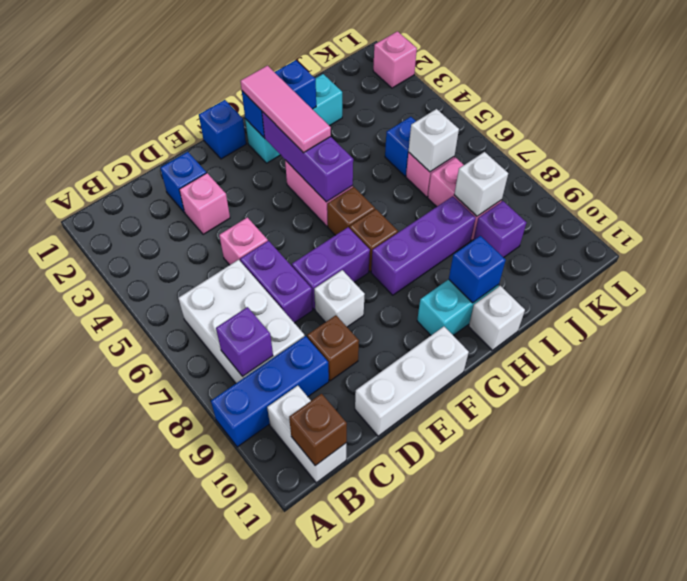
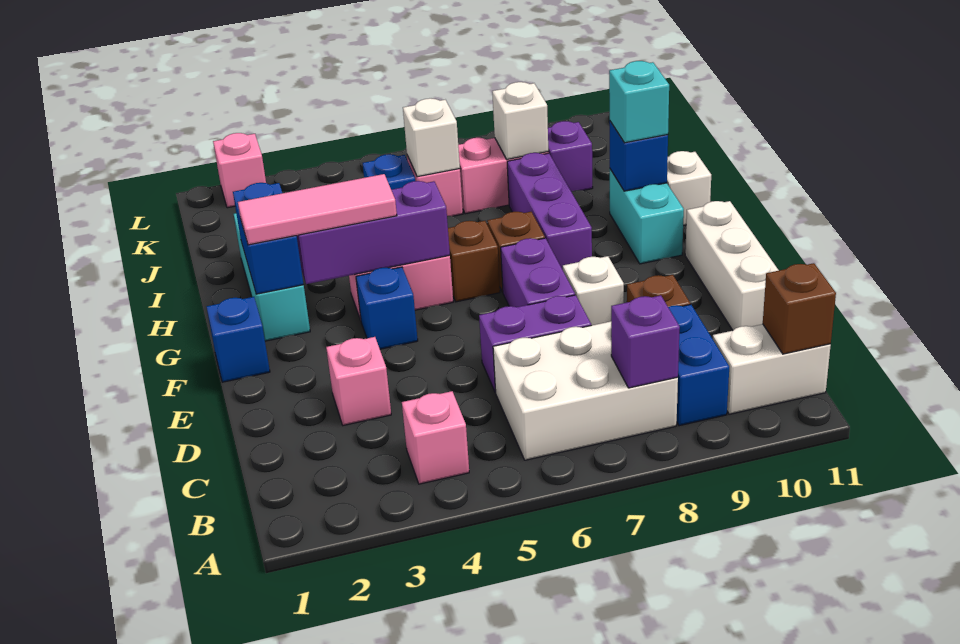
blue 1x3 brick [211,336,329,447] -> blue 1x2 brick [668,304,729,426]
blue 1x1 brick [160,152,206,213] -> blue 1x1 brick moved to [356,267,418,349]
pink 1x1 brick [219,217,268,265] -> pink 1x1 brick moved to [402,391,469,484]
none -> cyan 1x1 brick [609,61,669,143]

